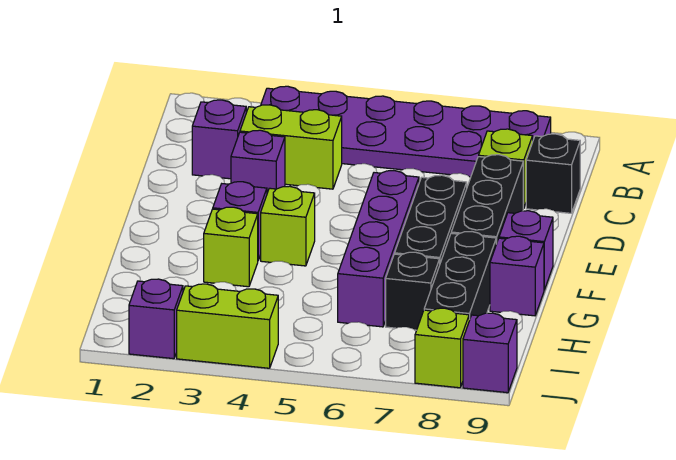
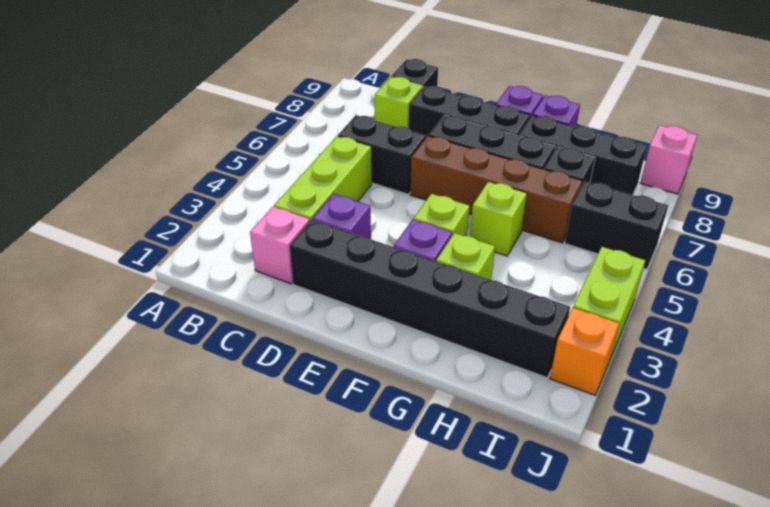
purple 2x6 plate [261,86,551,177] -> none
purple 1x1 brick [192,100,246,179] -> pink 1x1 brick [250,207,310,284]
lime 1x2 brick [240,105,342,189] -> lime 1x3 brick [274,136,372,221]
none -> black 1x2 brick [338,115,426,194]
none -> black 1x6 brick [289,220,570,378]
purple 1x4 brick [338,171,419,327] -> brown 1x4 brick [410,136,582,243]
none -> black 1x2 brick [565,181,668,269]
purple 1x1 brick [129,279,183,359] -> orange 1x1 brick [550,308,619,395]
lime 1x1 brick [415,308,469,388] -> lime 1x1 brick moved to [470,181,527,256]
purple 1x1 brick [463,313,517,393] -> pink 1x1 brick [640,125,697,194]

